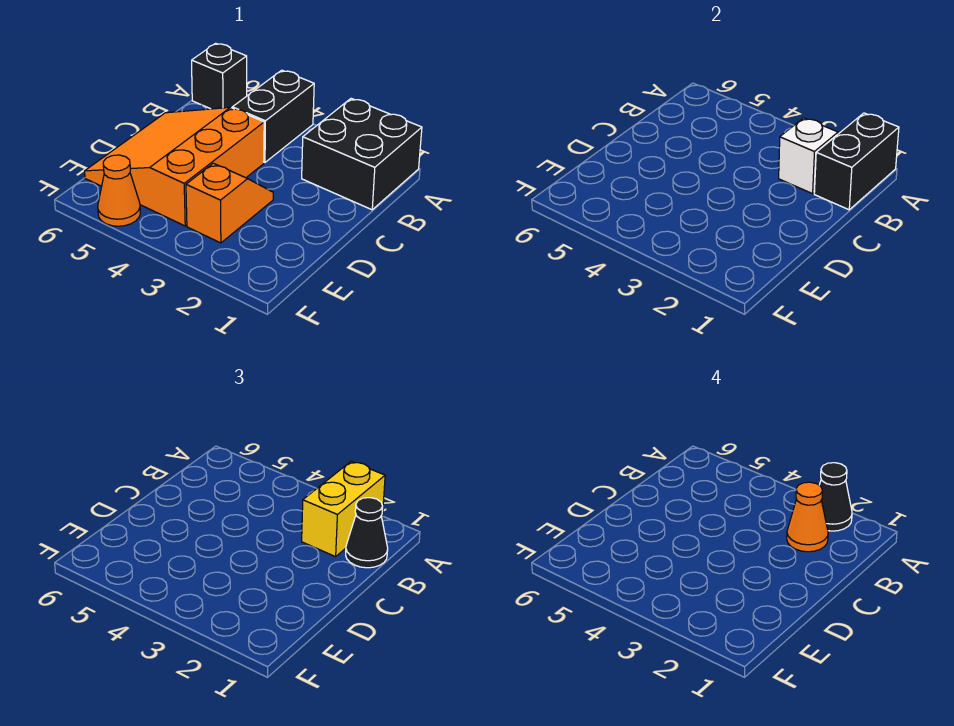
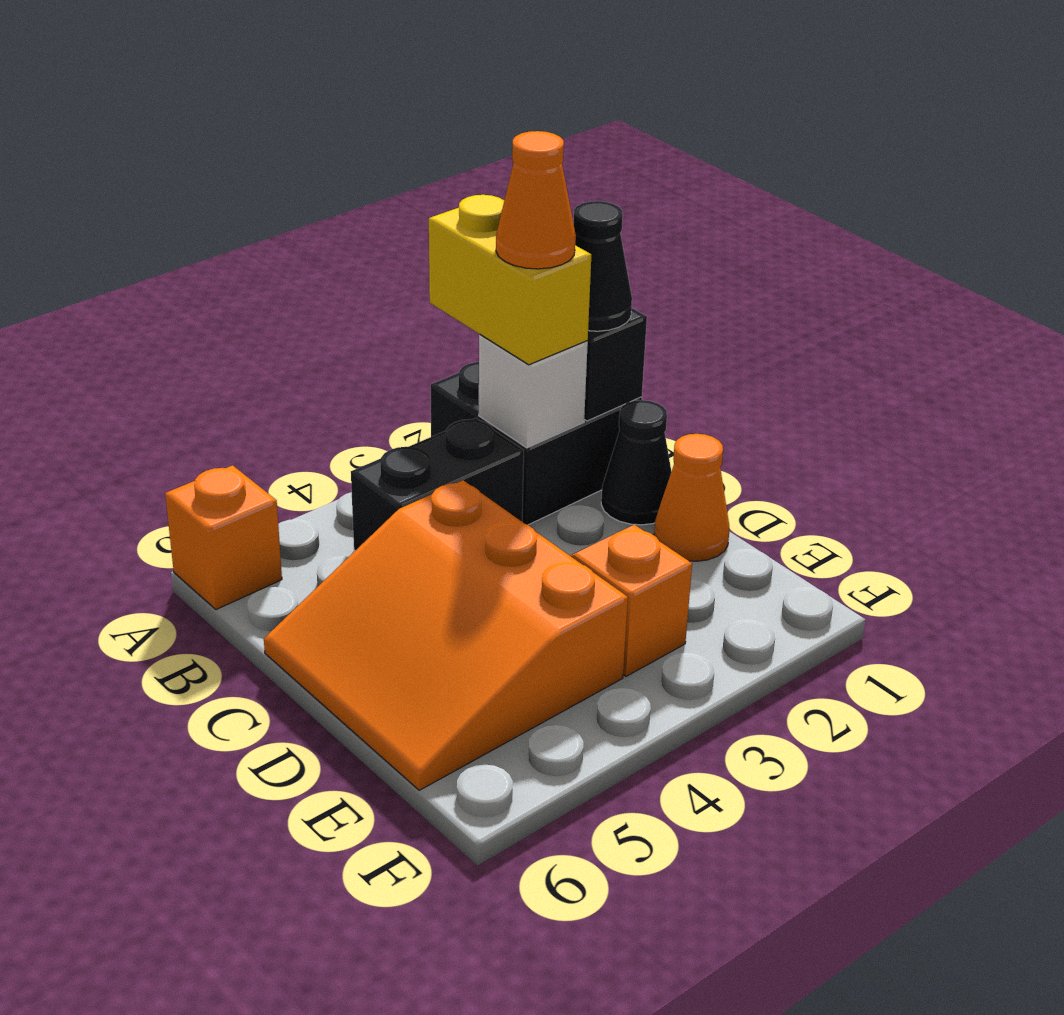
black 1x1 cone [819,463,852,531] -> black 1x1 cone moved to [601,400,671,525]
black 1x2 brick [232,70,314,162] -> black 1x2 brick turned to [351,418,524,551]
black 1x1 brick [192,43,247,109] -> orange 1x1 brick [165,465,282,610]
orange 1x1 cone [98,155,140,226] -> orange 1x1 cone moved to [654,434,729,561]

